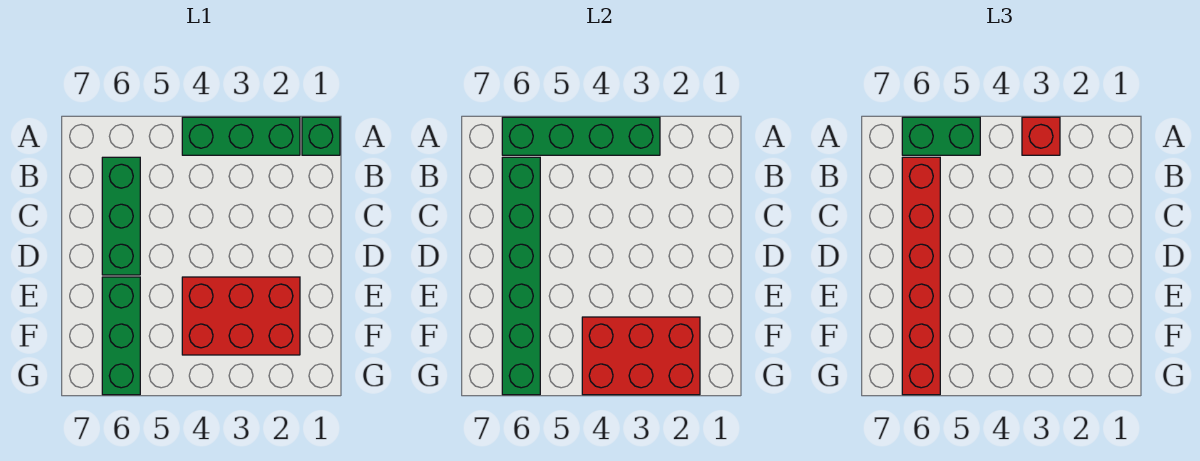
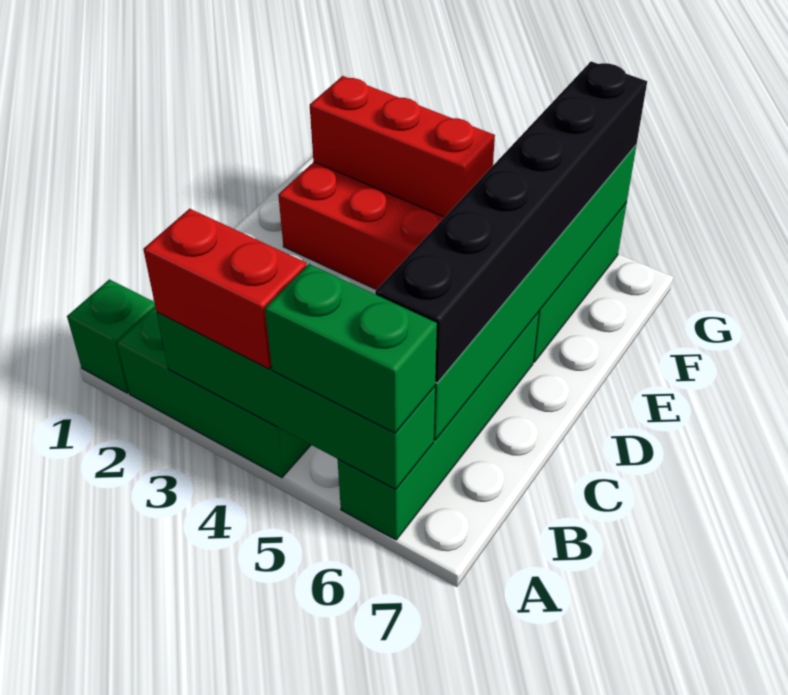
red 1x1 brick [1022,117,1060,155] -> red 1x2 brick [143,209,306,369]
green 1x3 brick [102,157,140,275] -> green 1x4 brick [338,312,539,540]
red 1x6 brick [902,157,940,395] -> black 1x6 brick [375,61,647,383]
red 2x3 brick [582,317,700,395] -> red 1x3 brick [310,76,495,217]

